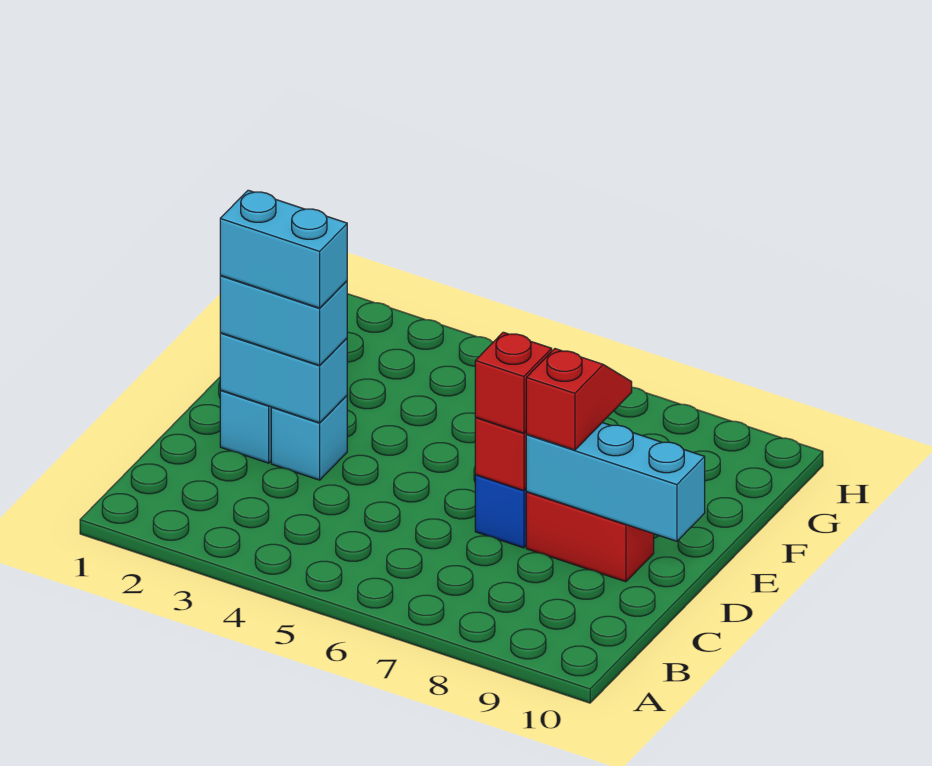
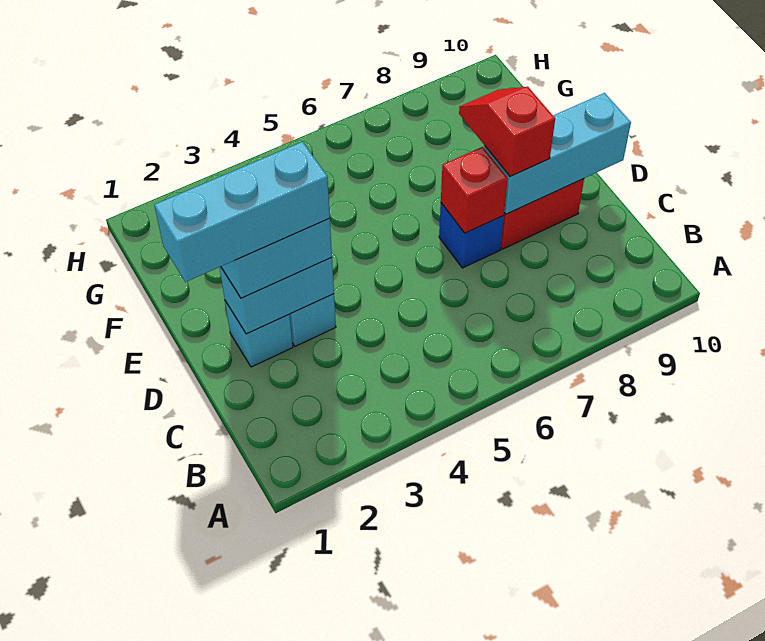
cyan 1x2 brick [220,190,347,308] -> cyan 1x3 brick [154,142,330,282]
red 1x1 brick [475,332,552,433] -> none

